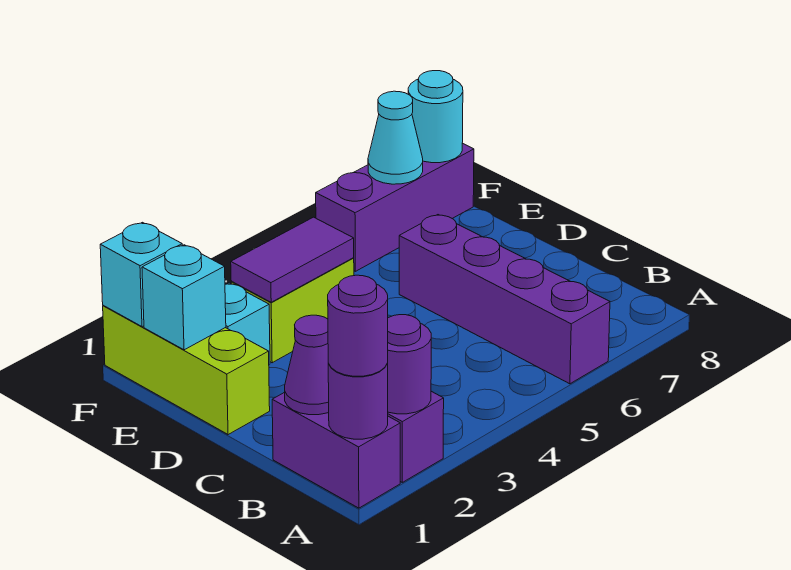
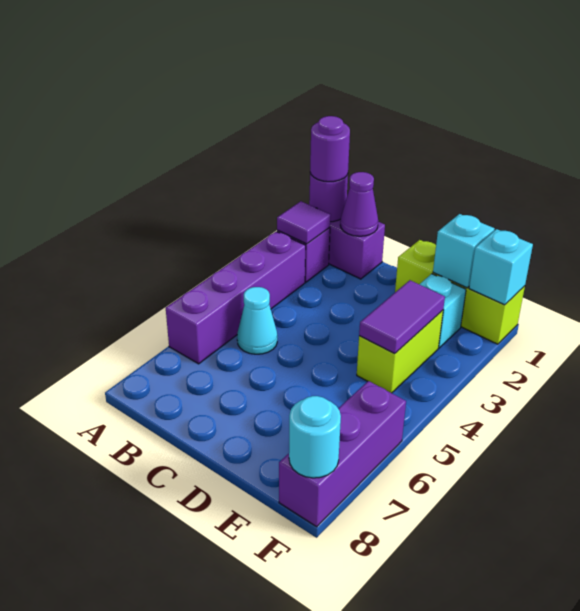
purple 1x1 round brick [387,315,431,414] -> purple 1x1 tile [277,201,331,244]
purple 1x4 brick [399,215,610,384] -> purple 1x4 brick turned to [166,232,306,364]
cyan 1x1 cone [368,91,423,184] -> cyan 1x1 cone moved to [237,287,277,354]

